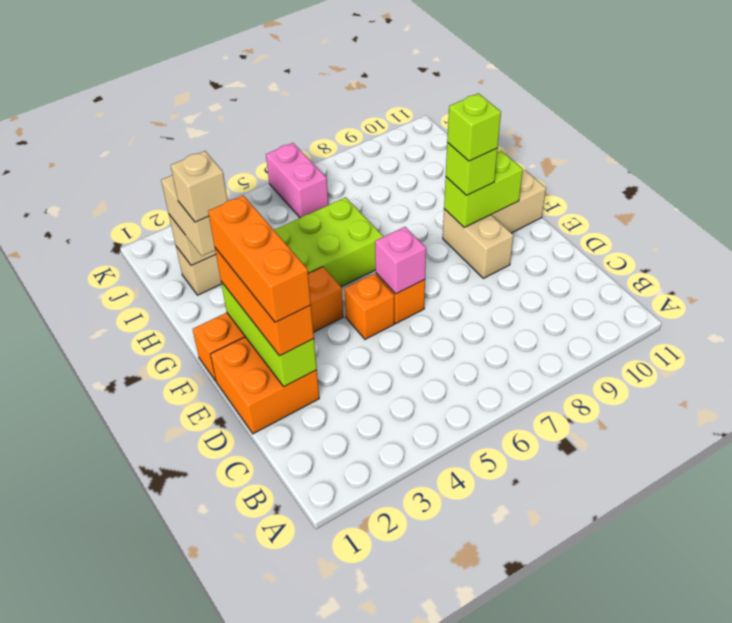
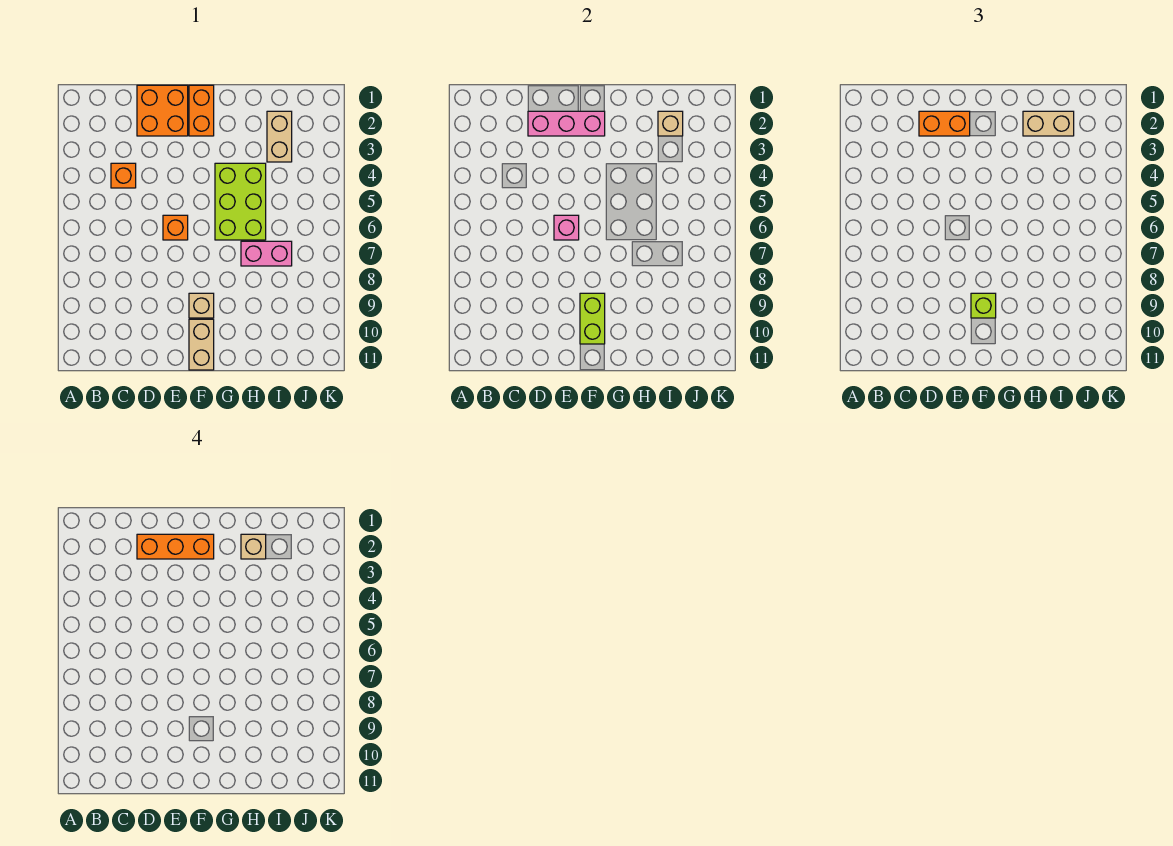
lime 1x3 brick [221,282,317,387] -> pink 1x3 brick [528,111,605,136]
orange 1x3 brick [215,248,314,356] -> orange 1x2 brick [919,111,970,136]
orange 1x1 brick [344,274,394,339] -> orange 1x1 brick moved to [111,163,136,188]
tan 1x2 brick [443,209,513,278] -> tan 1x1 brick [189,293,214,318]
orange 1x4 brick [193,267,343,381] -> orange 1x2 brick [189,85,214,136]
lime 1x1 brick [447,93,501,161] -> none
pink 1x2 brick [266,143,328,218] -> pink 1x2 brick moved to [241,241,292,266]

